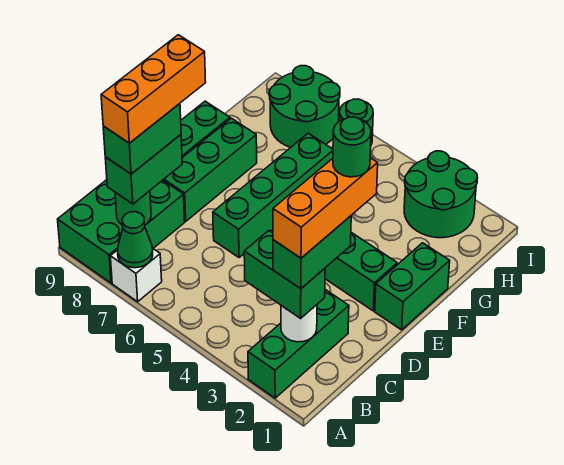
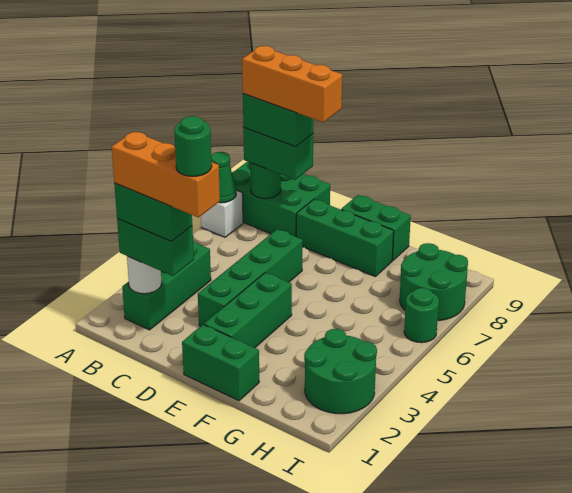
green 1x3 brick [248,290,349,398] -> green 1x3 brick turned to [122,241,211,330]
green 1x2 brick [244,231,325,318] -> green 1x2 brick turned to [117,219,194,276]
green 1x4 brick [213,133,333,258] -> green 1x4 brick turned to [198,229,303,326]

